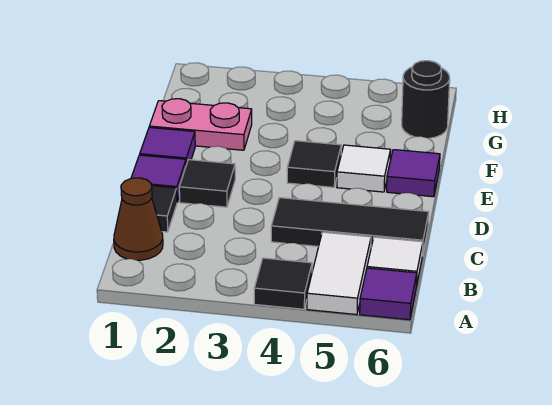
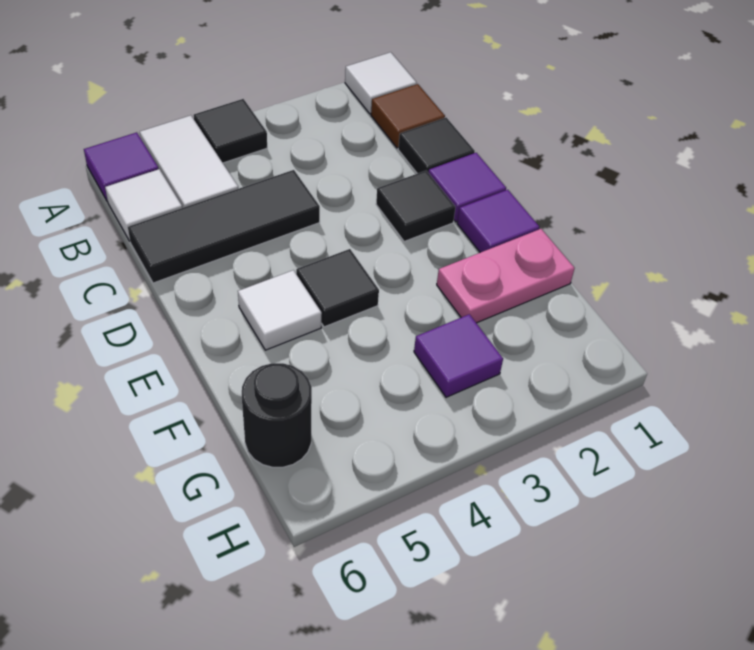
none -> white 1x1 tile [345,52,417,114]
brown 1x1 cone [114,178,163,260] -> brown 1x1 tile [371,84,445,148]
purple 1x1 tile [387,150,440,197] -> purple 1x1 tile moved to [414,314,503,397]

